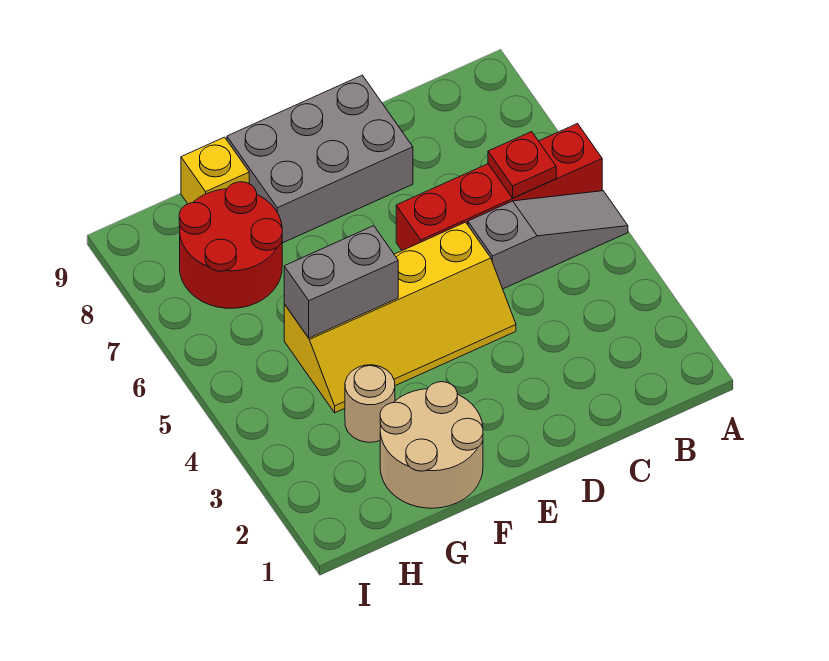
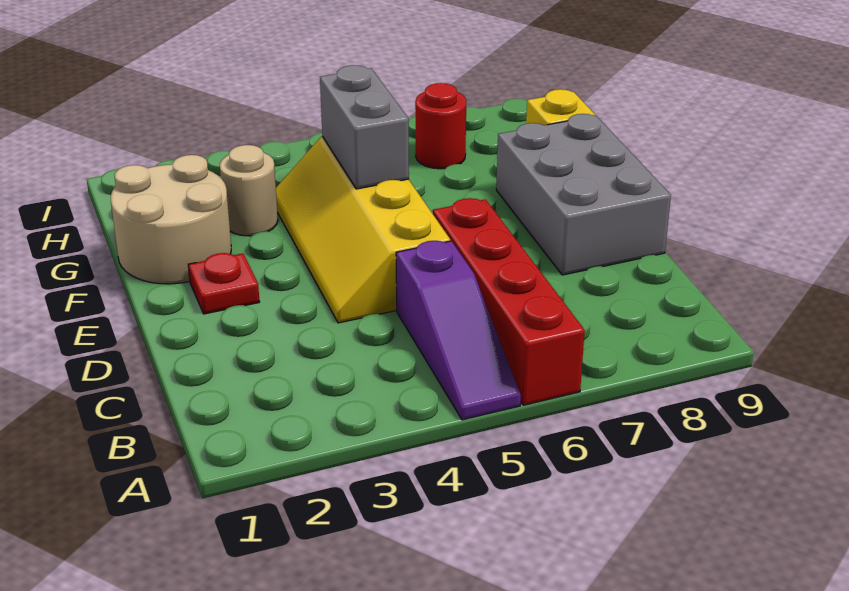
grey 1x3 slope [468,191,628,289] -> purple 1x3 slope [396,241,521,420]
red 1x1 plate [488,132,556,198] -> red 1x1 plate moved to [188,253,260,314]
red 2x2 round brick [179,182,282,308] -> red 1x1 round brick [415,83,466,169]

